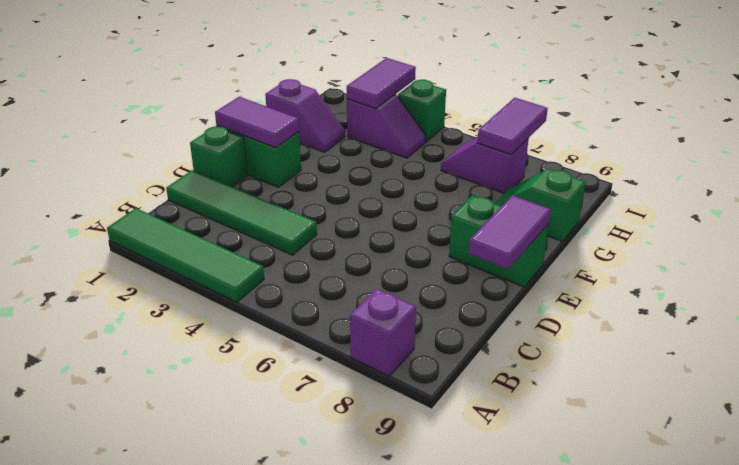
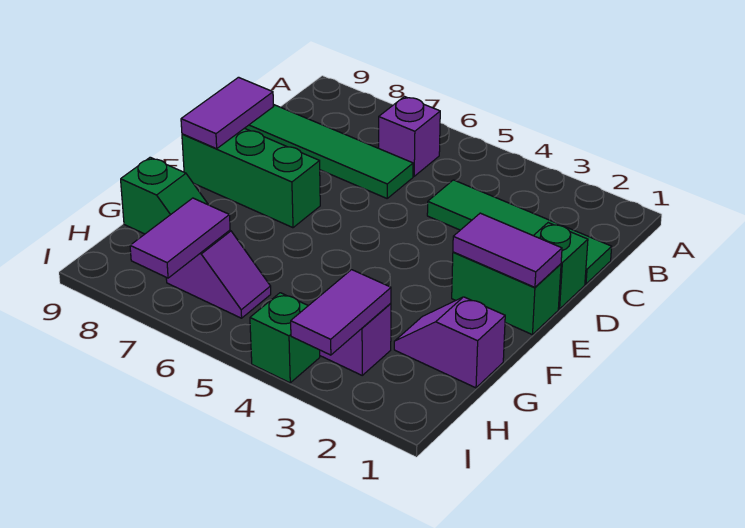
green 1x4 tile [107,208,264,302] -> green 1x4 tile moved to [245,104,413,198]
purple 1x1 brick [350,289,416,376] -> purple 1x1 brick moved to [379,97,440,176]
green 1x2 brick [449,196,549,287] -> green 1x3 brick [182,128,320,228]

